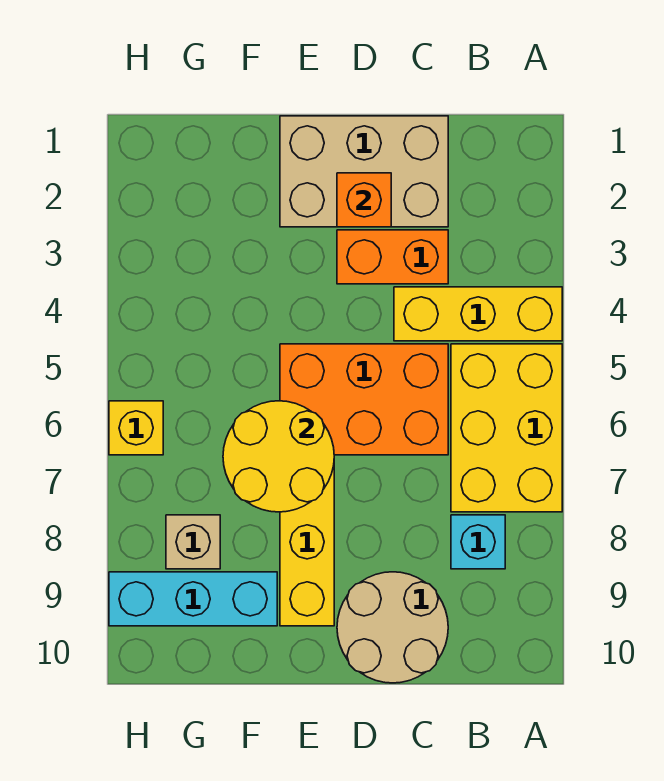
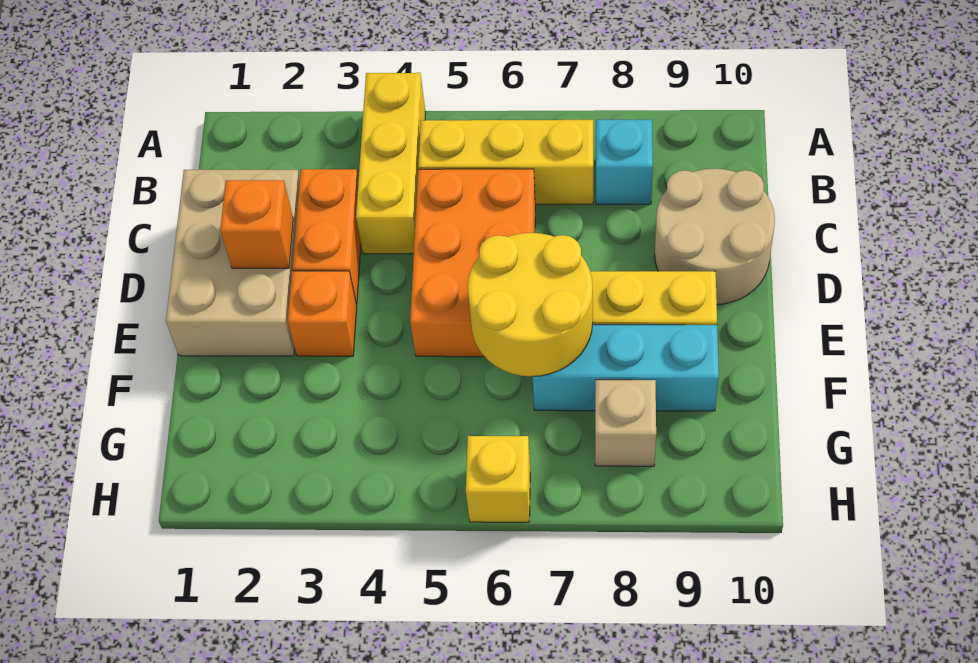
yellow 2x3 brick [451,344,562,512] -> yellow 1x3 brick [418,120,593,204]
none -> orange 1x1 brick [288,271,357,356]
cyan 1x3 brick [109,572,277,626] -> cyan 1x3 brick turned to [533,325,719,411]

